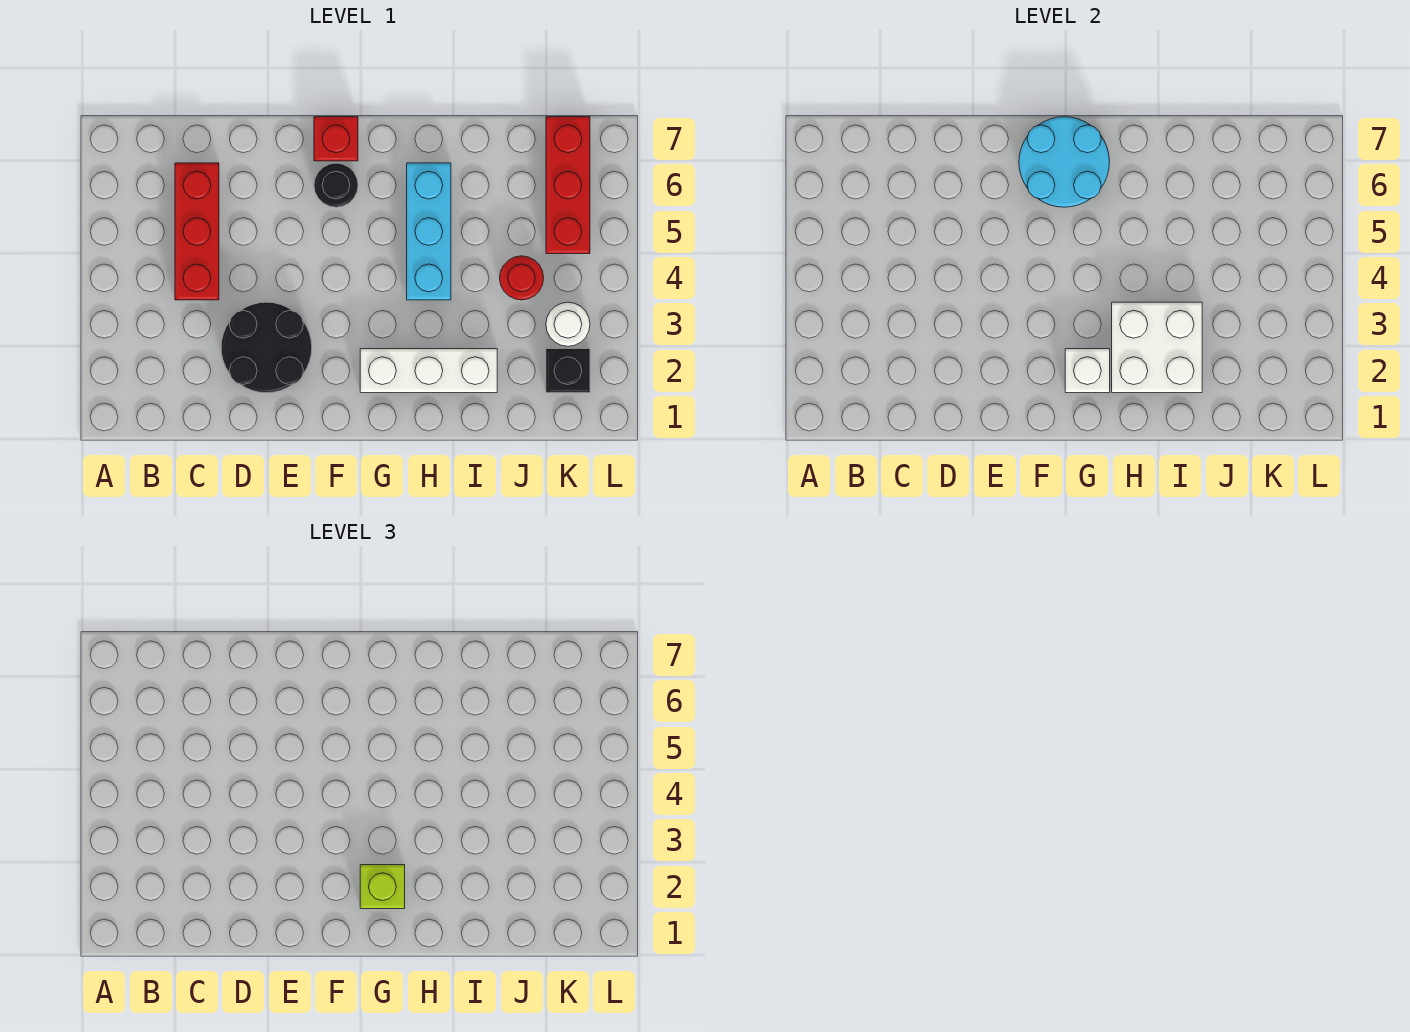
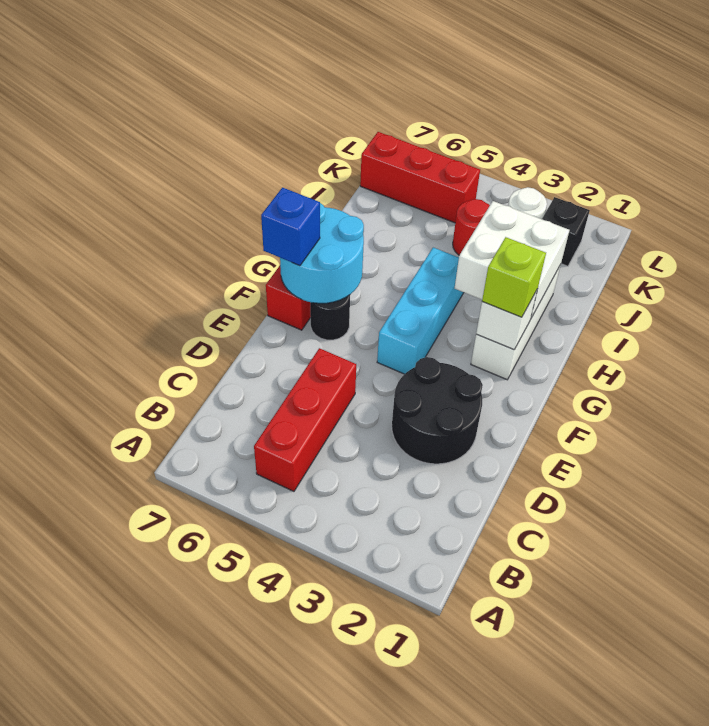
red 1x3 brick [175,163,219,300] -> red 1x3 brick turned to [254,348,356,491]
none -> blue 1x1 brick [261,188,320,266]
cyan 1x3 brick [407,163,451,300] -> cyan 1x3 brick turned to [377,248,464,374]

